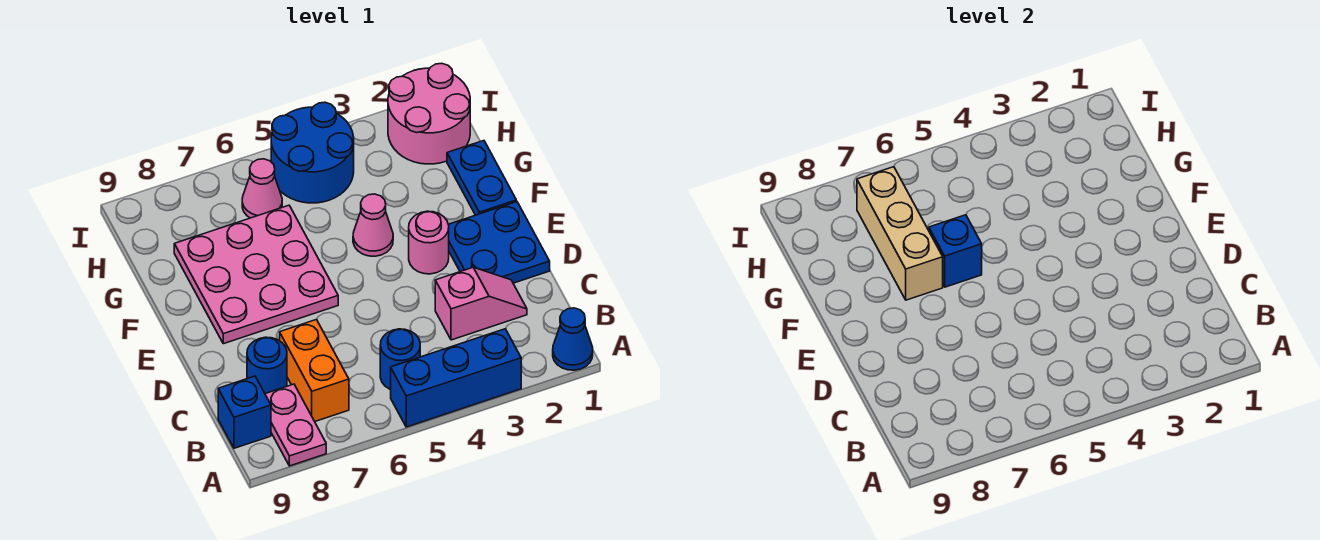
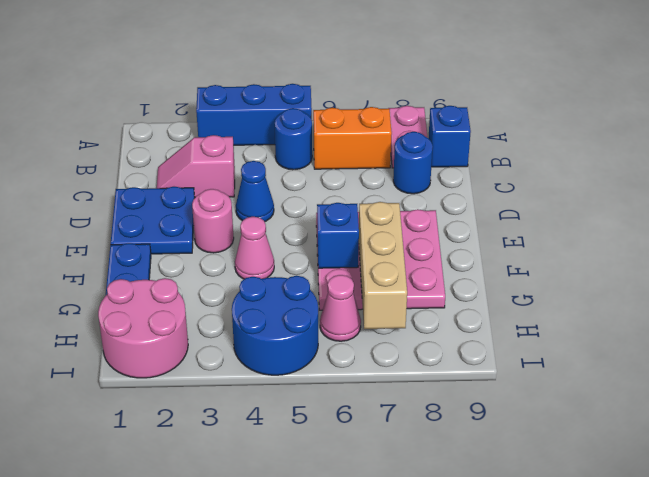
blue 1x1 cone [553,308,593,370] -> blue 1x1 cone moved to [236,161,274,222]
orange 1x2 brick [280,319,349,421] -> orange 1x2 brick turned to [313,107,392,169]

